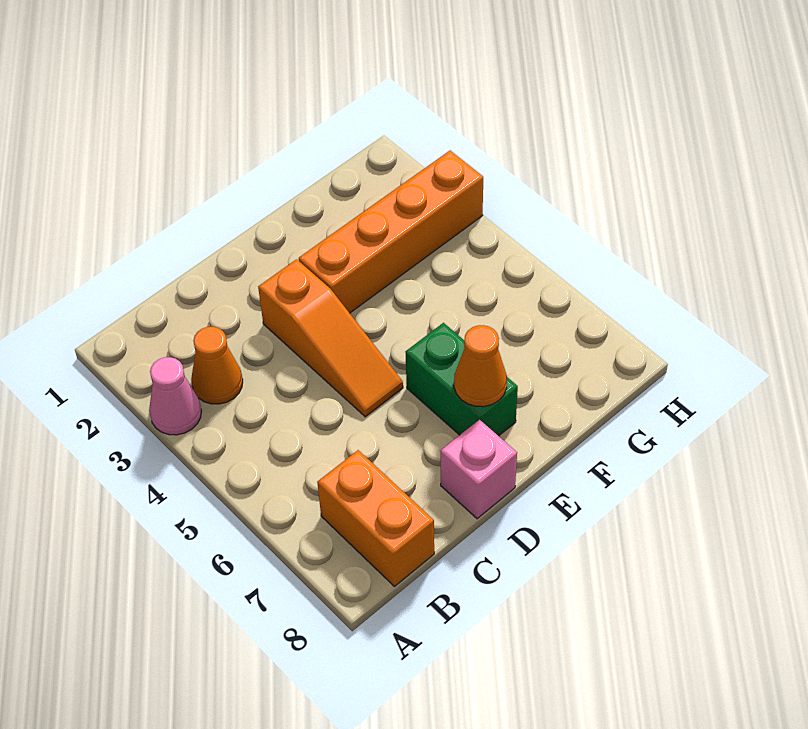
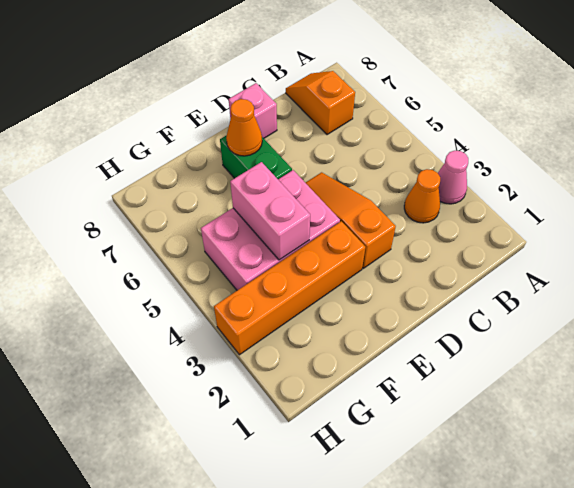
orange 1x2 brick [317,450,434,586] -> orange 1x2 slope [286,71,355,135]
none -> pink 2x3 brick [201,170,340,290]
none -> pink 1x2 brick [230,162,310,260]

